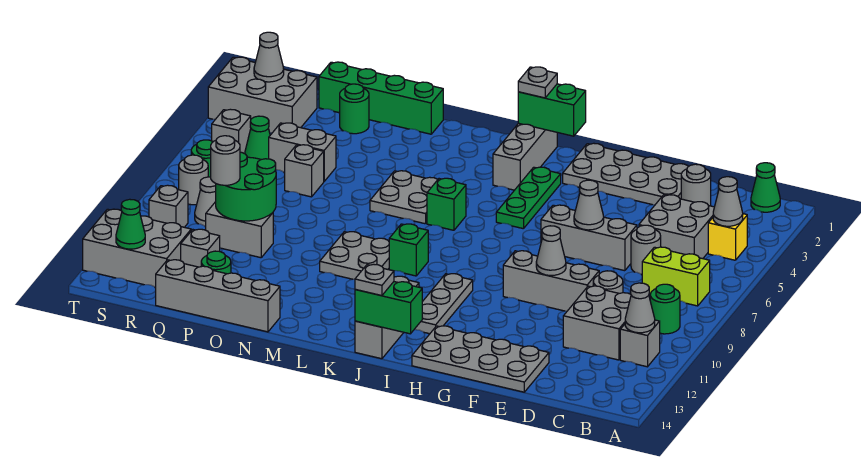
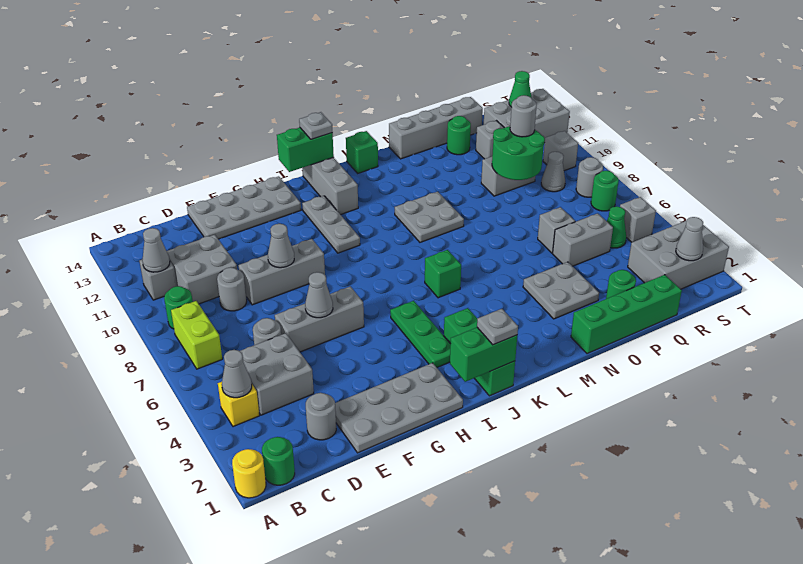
none -> yellow 1x1 round brick [232,449,266,498]
green 1x1 cone [751,163,780,212] -> green 1x1 round brick [262,437,295,485]
lime 1x2 brick [642,247,710,306] -> lime 1x2 brick turned to [171,301,222,369]
grey 1x3 brick [493,123,557,190] -> green 1x3 brick [444,308,515,396]
green 1x1 brick [389,224,428,276] -> green 1x1 brick moved to [346,131,378,173]
grey 2x2 plate [370,171,438,224] -> grey 2x2 plate moved to [523,262,599,319]

